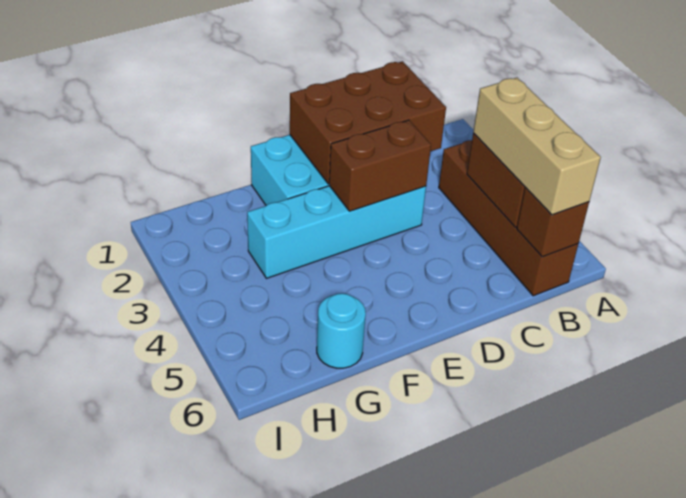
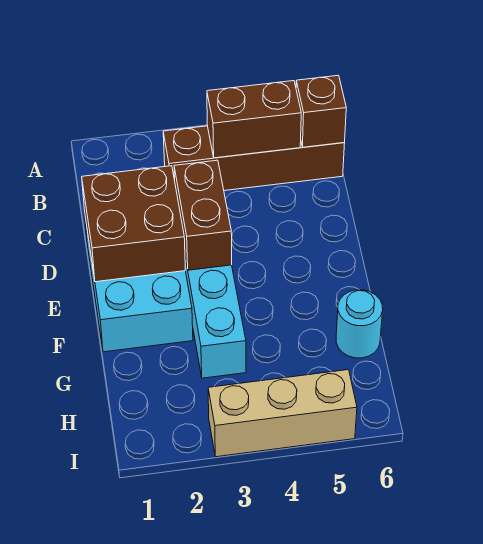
tan 1x3 brick [473,78,601,215] -> tan 1x3 brick moved to [208,370,357,457]
brown 2x3 brick [290,61,446,184] -> brown 2x2 brick [82,166,185,282]

